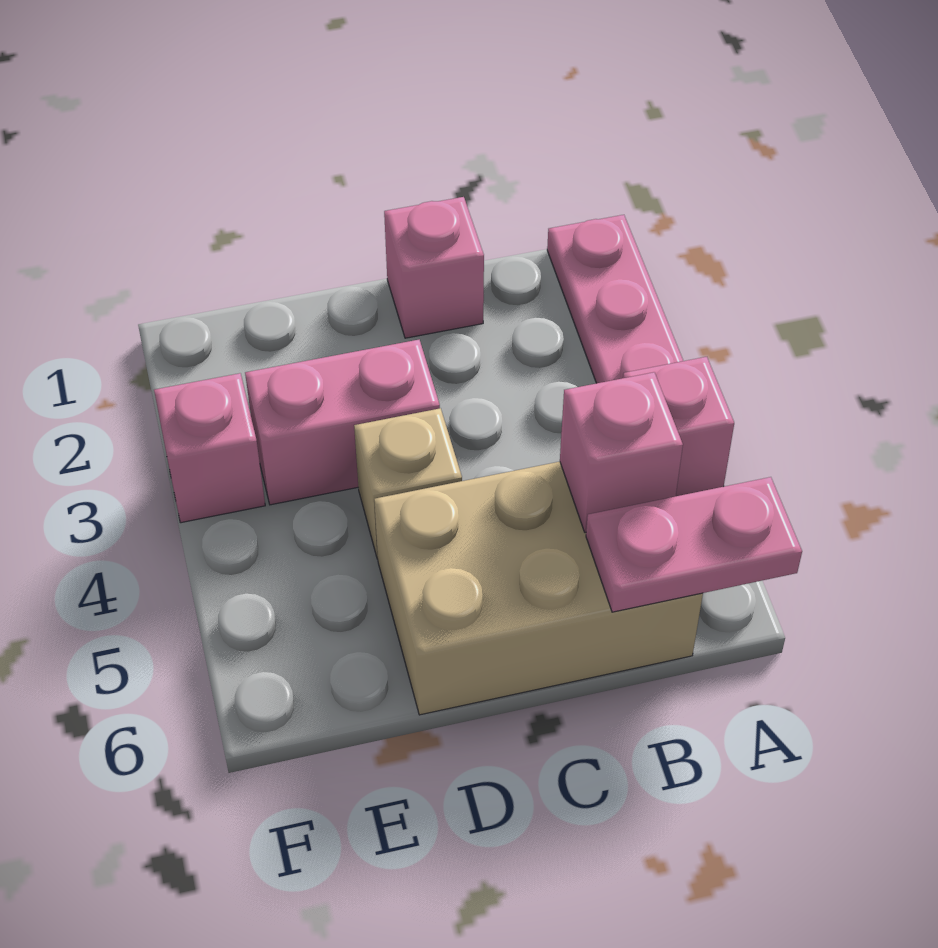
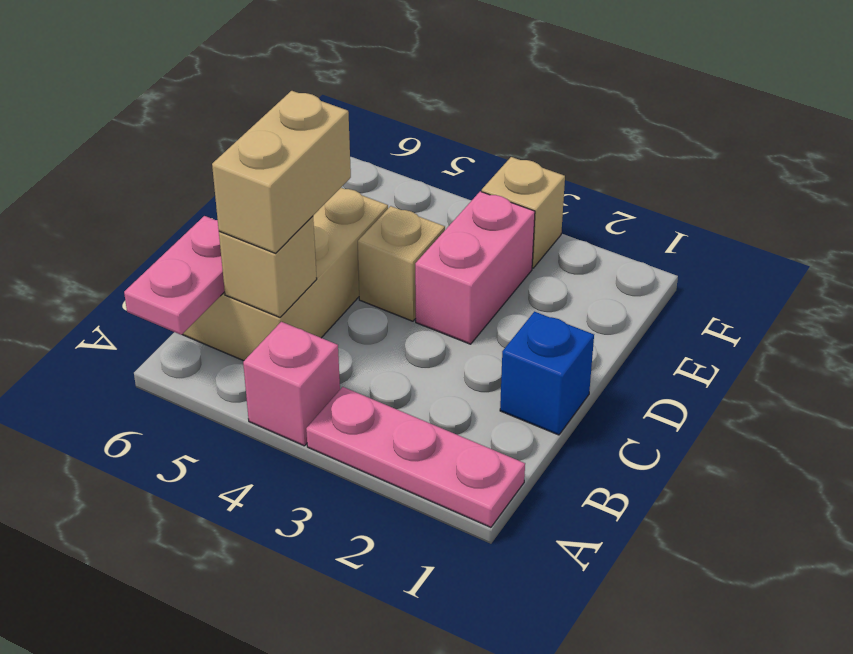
pink 1x1 brick [560,372,683,532] -> tan 1x1 brick [219,216,317,317]
none -> tan 1x2 brick [212,91,351,253]
pink 1x1 brick [384,197,484,338] -> blue 1x1 brick [500,312,594,435]
pink 1x1 brick [154,373,265,523] -> tan 1x1 brick [482,157,565,268]

